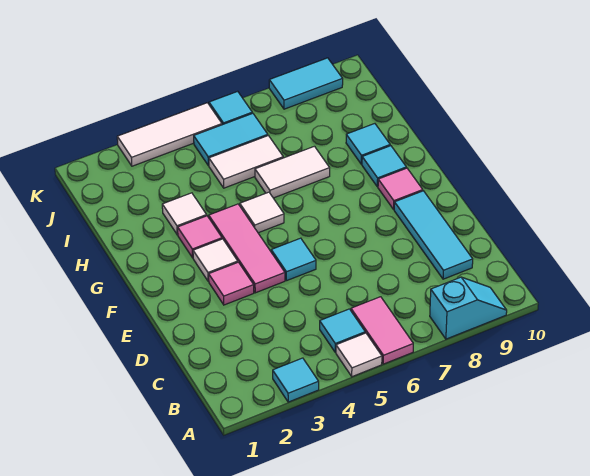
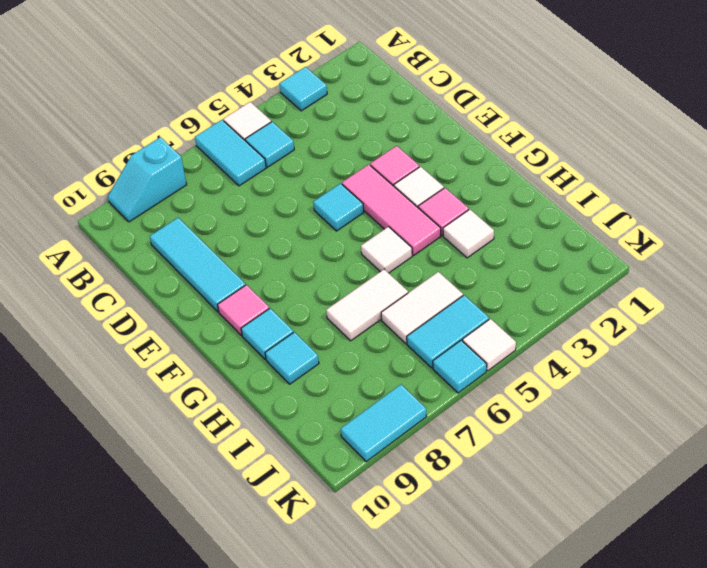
pink 1x2 tile [351,297,413,364] -> cyan 1x2 tile [195,120,266,186]
white 1x3 tile [117,103,222,166] -> white 1x1 tile [463,319,516,371]

